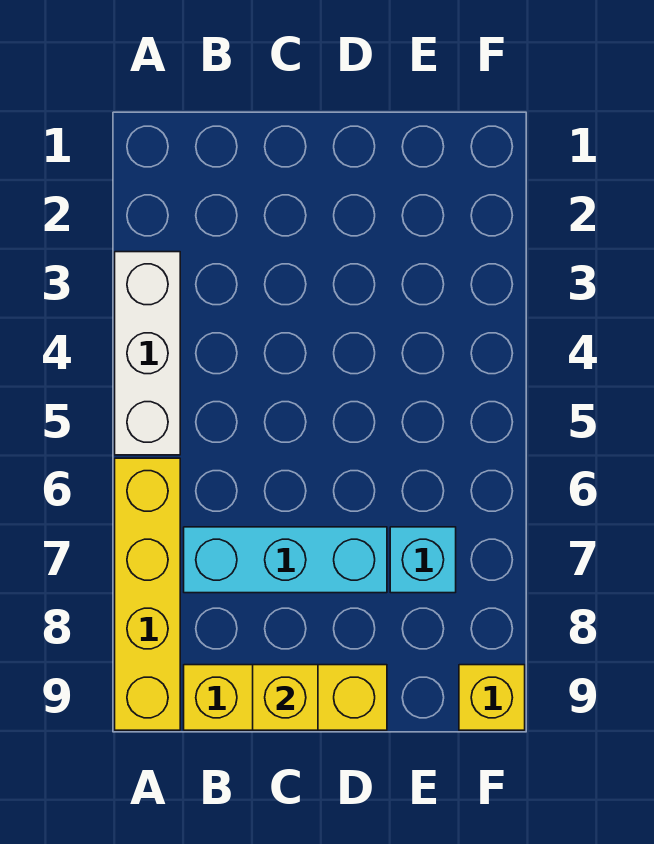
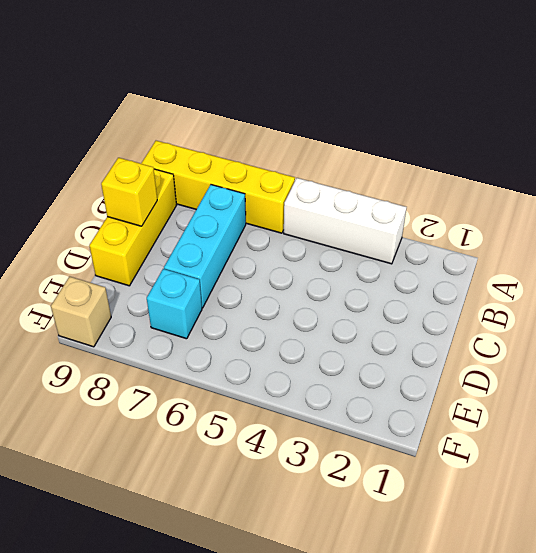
yellow 1x1 brick [459,665,525,730] -> tan 1x1 brick [51,277,111,347]

